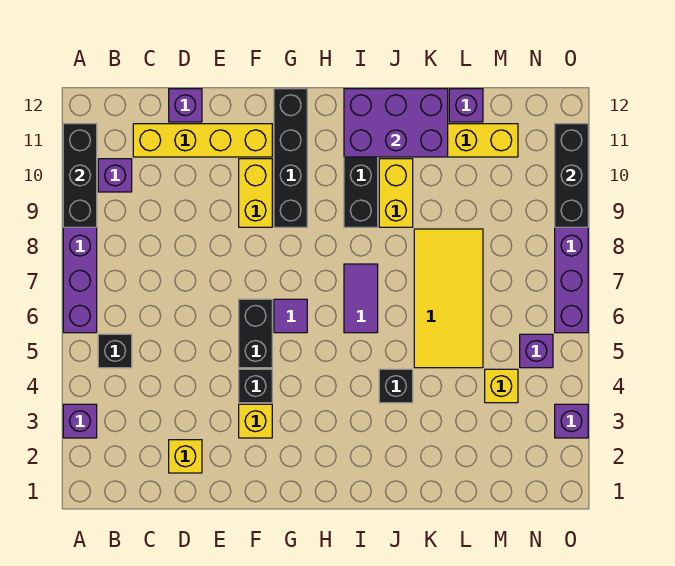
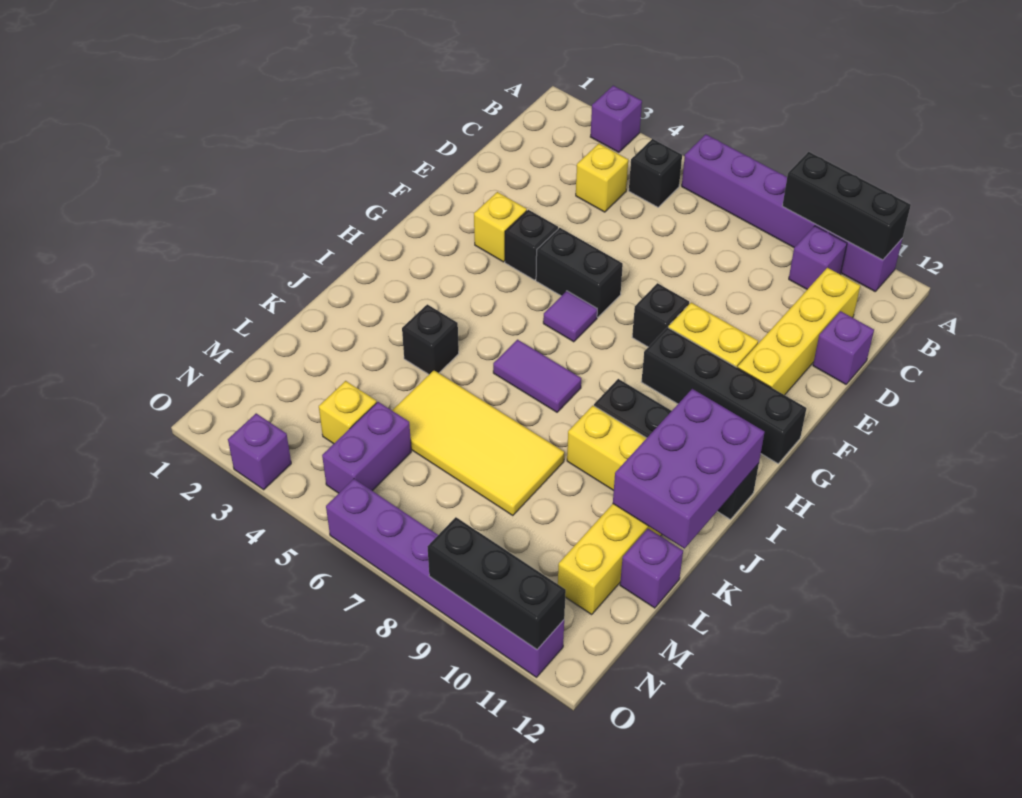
yellow 1x1 brick [169,440,202,473] -> yellow 1x1 brick moved to [576,144,628,212]
none -> black 1x1 brick [632,283,689,347]
purple 1x1 brick [520,334,553,368] -> purple 1x2 brick [322,402,411,493]

